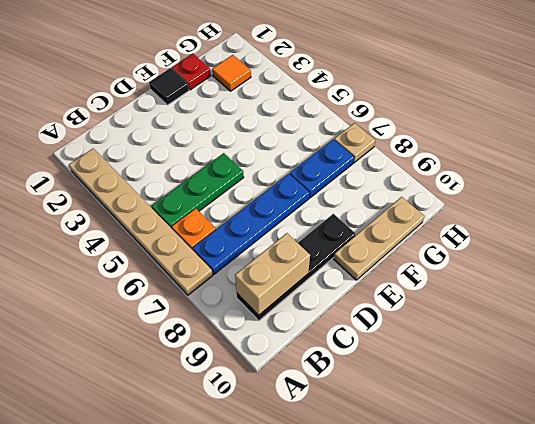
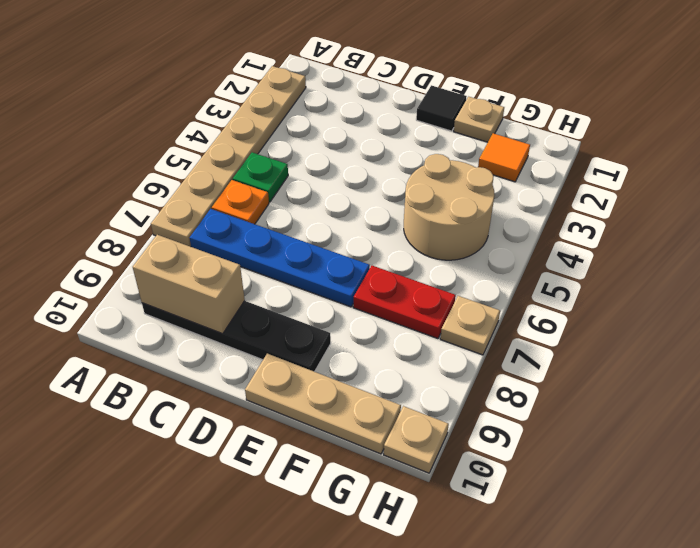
green 1x3 plate [152,153,244,229] -> green 1x1 plate [233,152,288,202]
red 1x1 plate [172,54,211,90] -> tan 1x1 plate [454,97,504,142]
none -> tan 2x2 round brick [404,154,495,260]
blue 1x2 plate [290,139,354,198] -> red 1x2 plate [353,266,456,339]
none -> tan 1x1 plate [384,406,449,473]

